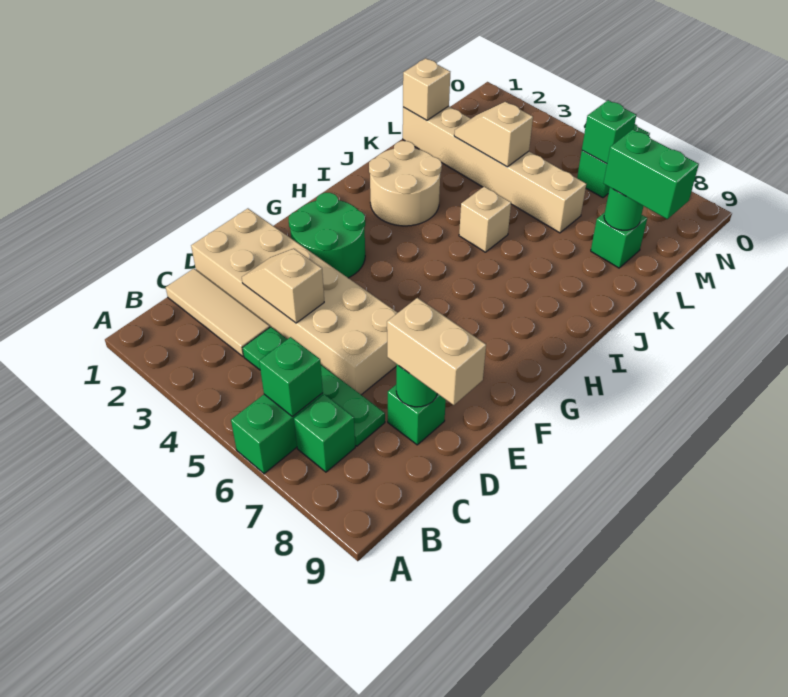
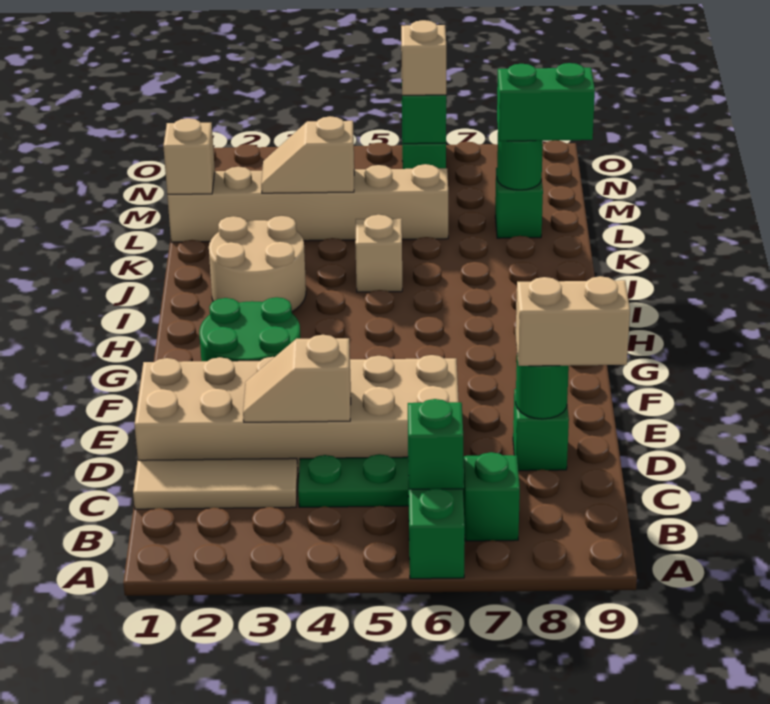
none -> tan 1x1 brick [401,20,446,95]

